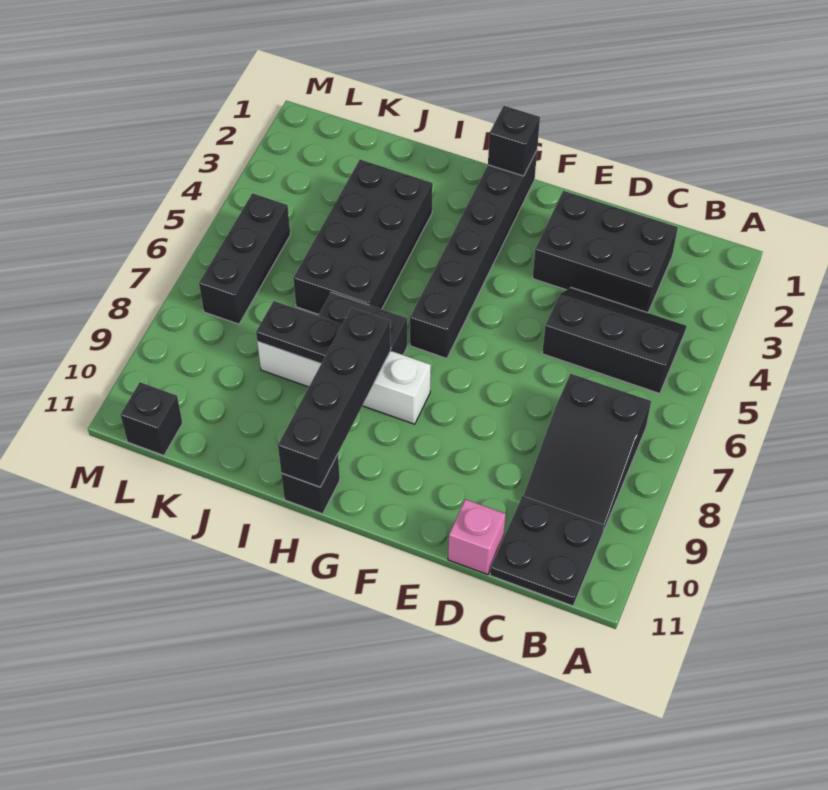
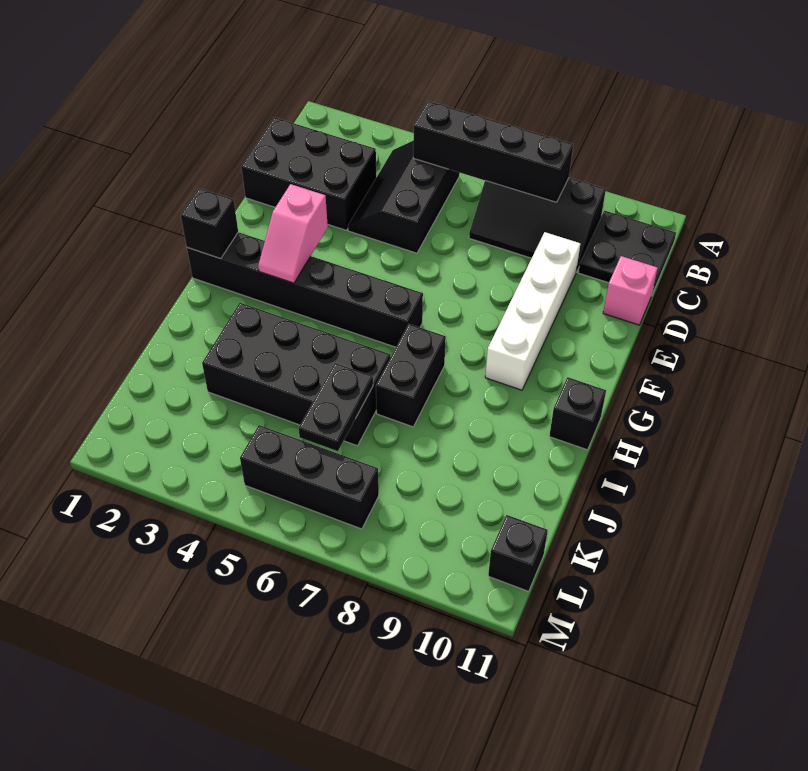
black 2x3 slope [523,374,651,532] -> black 2x3 slope turned to [469,178,606,272]
black 2x3 brick [533,191,678,313] -> black 2x3 brick turned to [241,118,376,230]
none -> pink 1x2 slope [258,184,328,283]
white 1x4 brick [257,342,431,424] -> white 1x4 brick moved to [485,232,580,390]
black 1x4 brick [278,308,391,487] -> black 1x4 brick moved to [413,101,573,202]
black 1x2 plate [256,301,342,364] -> black 1x2 plate moved to [299,363,373,451]

